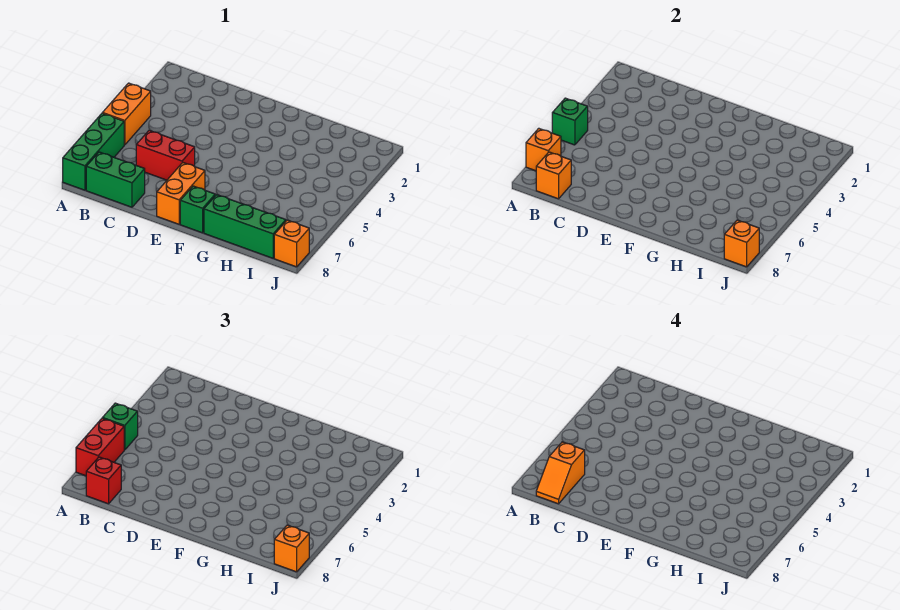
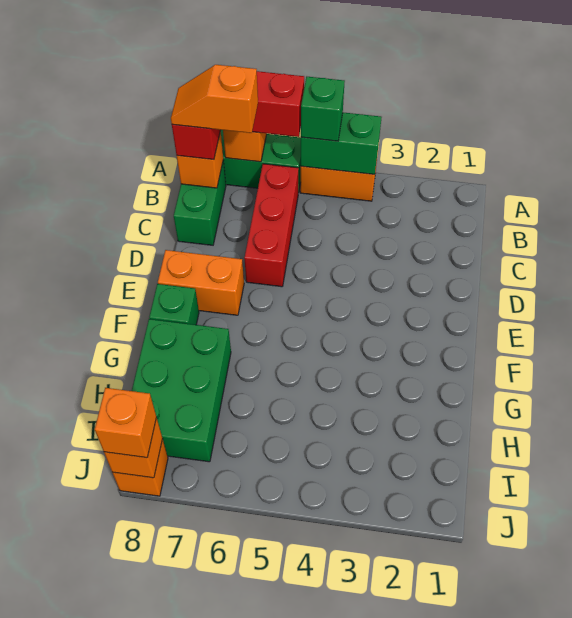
green 1x1 brick [552,98,588,145] -> green 1x2 brick [301,112,382,174]
red 1x2 brick [136,130,195,180] -> red 1x3 brick [244,164,299,287]
green 1x3 brick [204,195,286,258] -> green 2x3 brick [132,319,231,462]

